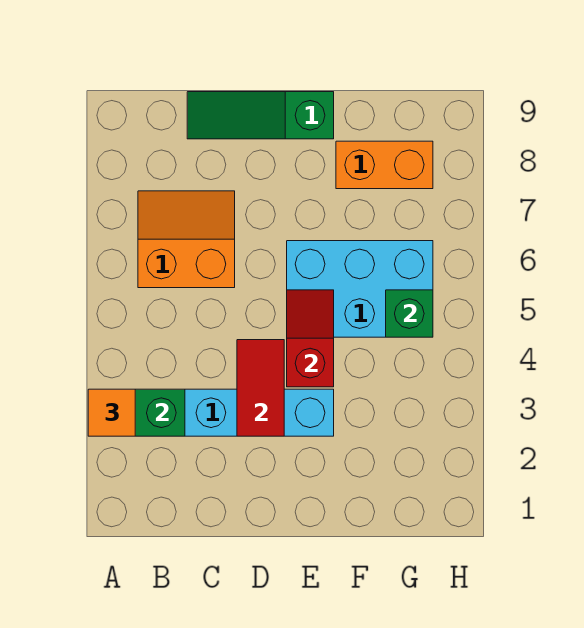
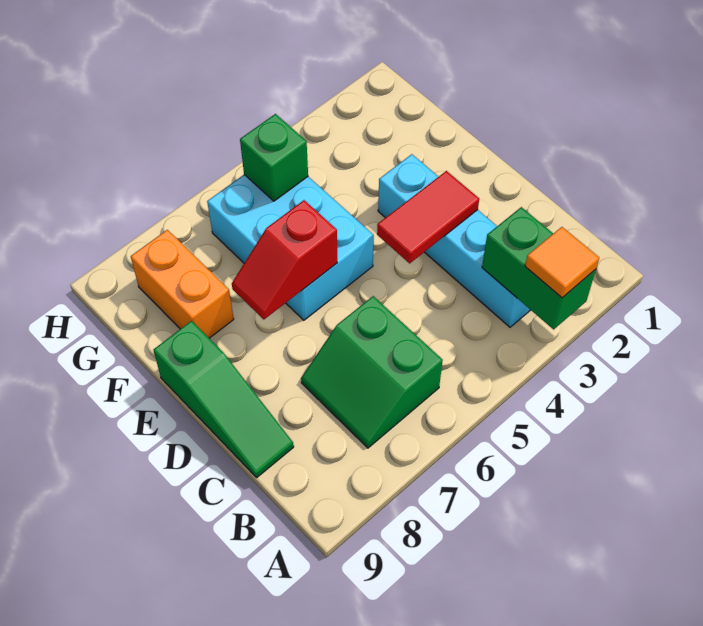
orange 2x2 slope [138,191,235,288] -> green 2x2 slope [301,296,443,448]
red 1x2 slope [287,290,334,387] -> red 1x2 slope moved to [232,200,337,319]

